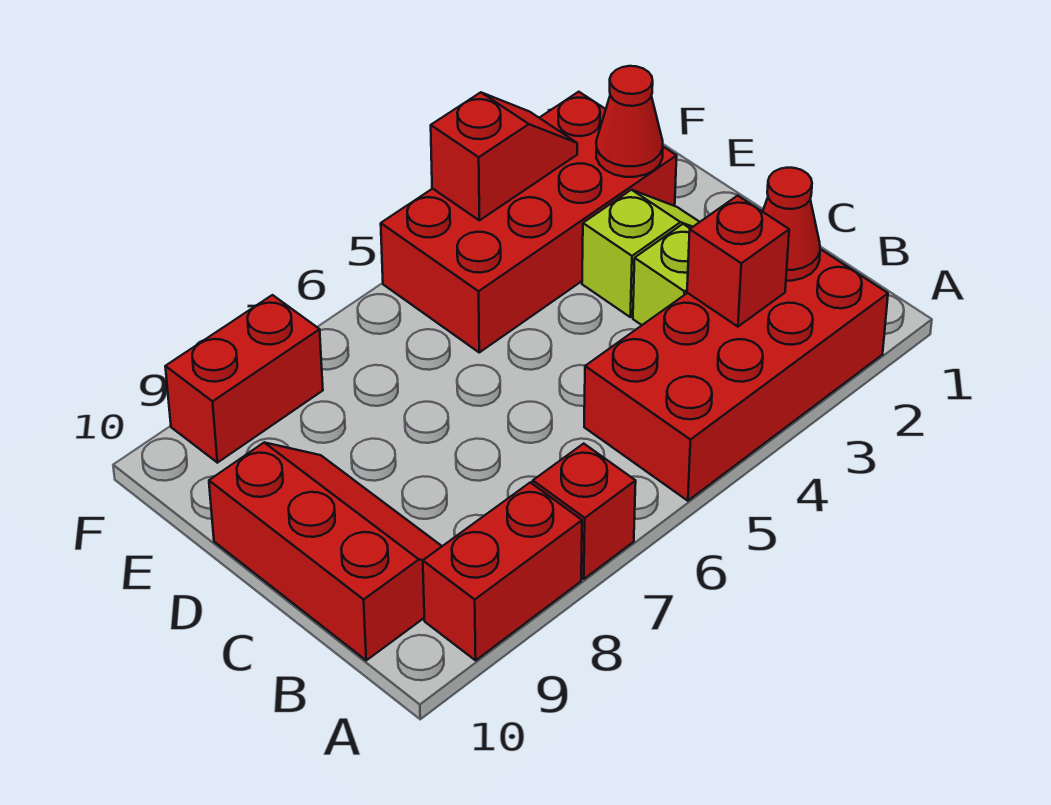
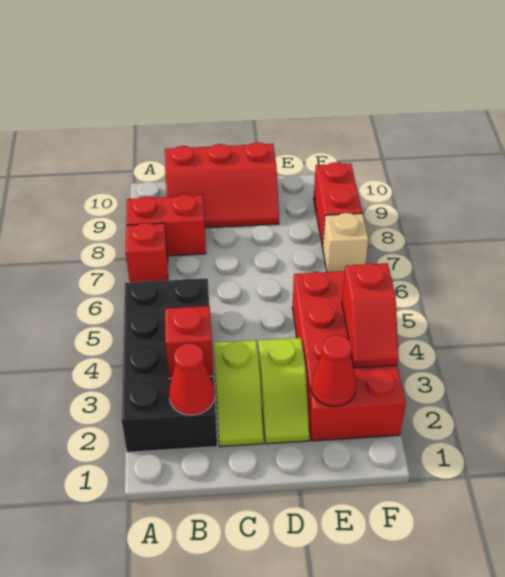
red 2x4 brick [584,249,888,501] -> black 2x4 brick [121,278,217,452]
red 1x2 brick [423,482,582,660] -> red 1x2 brick turned to [126,194,206,256]
none -> tan 1x1 brick [323,213,368,272]

